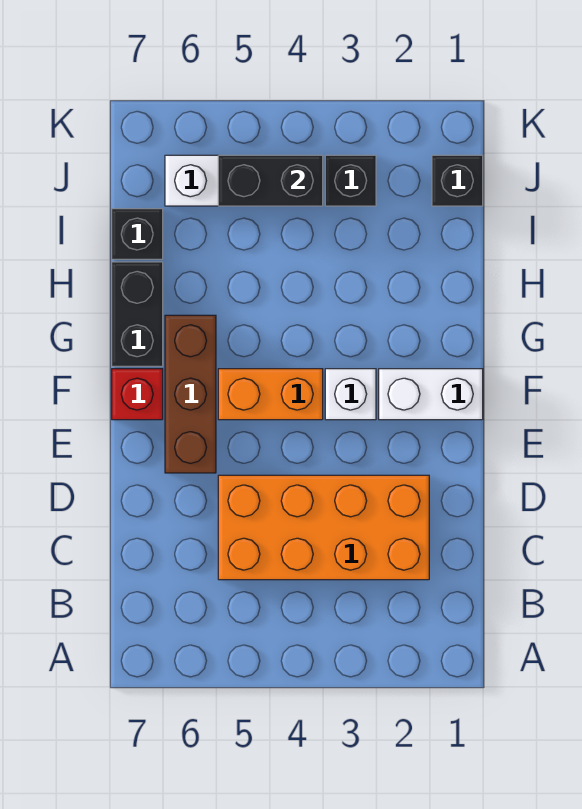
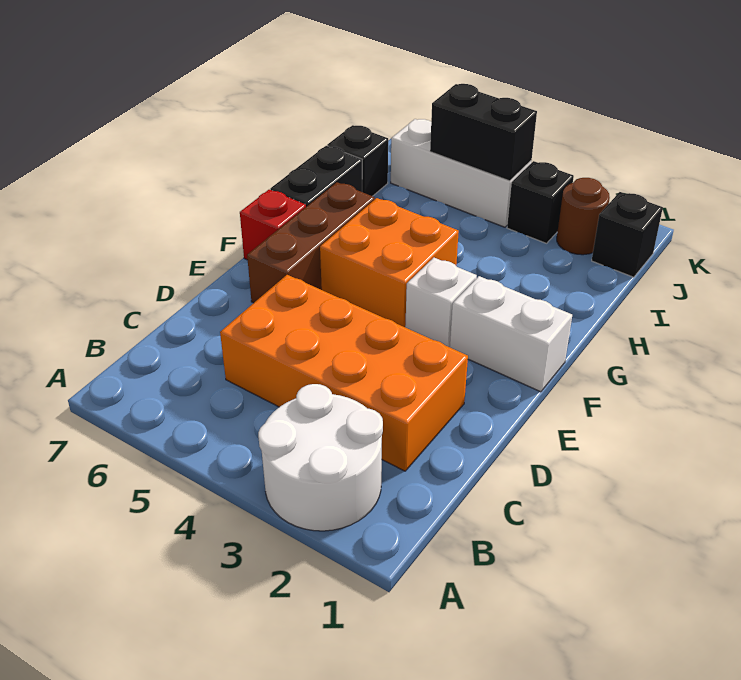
none -> white 2x2 round brick [258,384,383,531]
orange 1x2 brick [218,369,323,420] -> orange 2x2 brick [320,198,459,327]
none -> brown 1x1 round brick [557,178,610,255]

